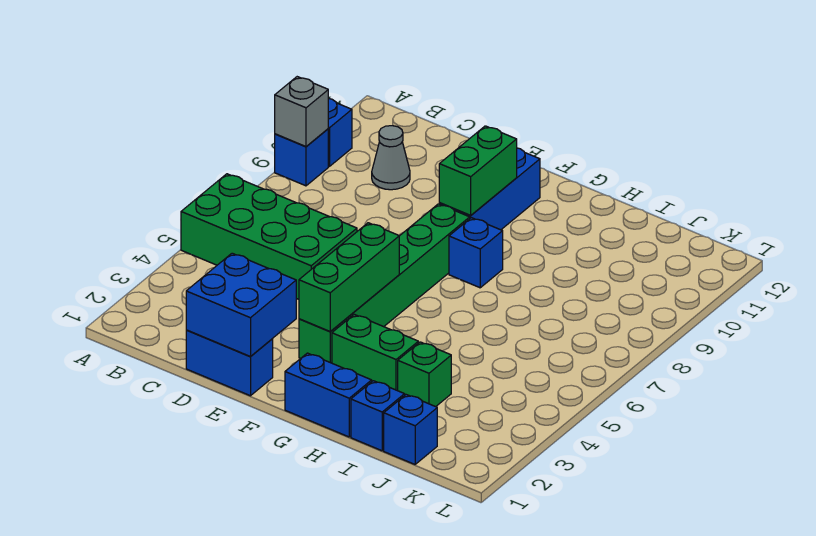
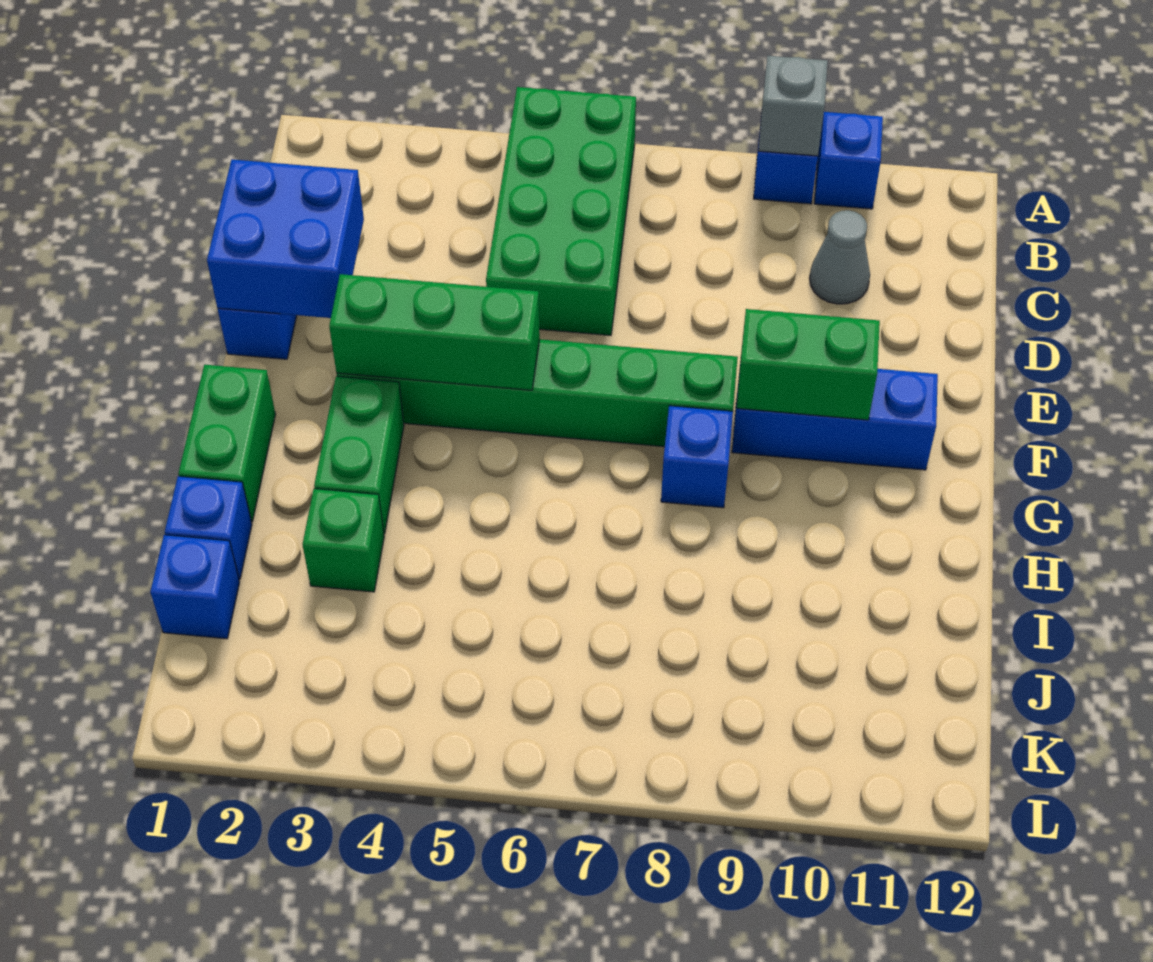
blue 1x2 brick [285,353,372,437] -> green 1x2 brick [179,365,275,522]

